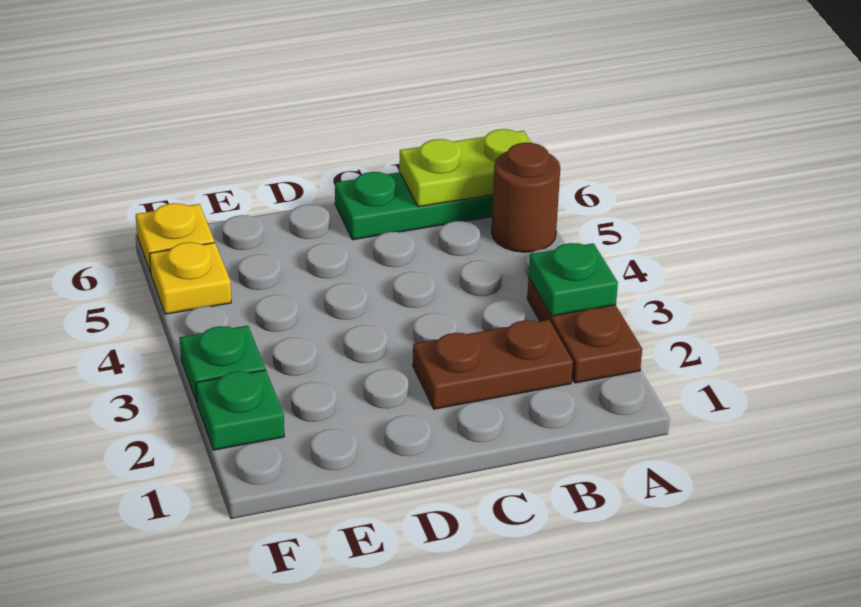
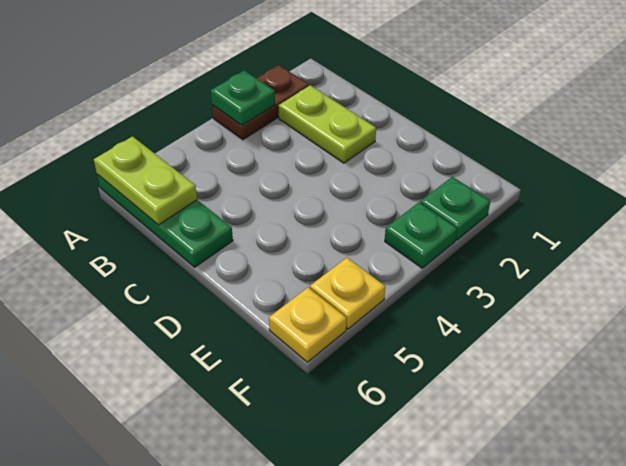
brown 1x1 round brick [491,142,560,252] -> none
brown 1x2 plate [413,320,573,409] -> lime 1x2 plate [278,85,376,163]

